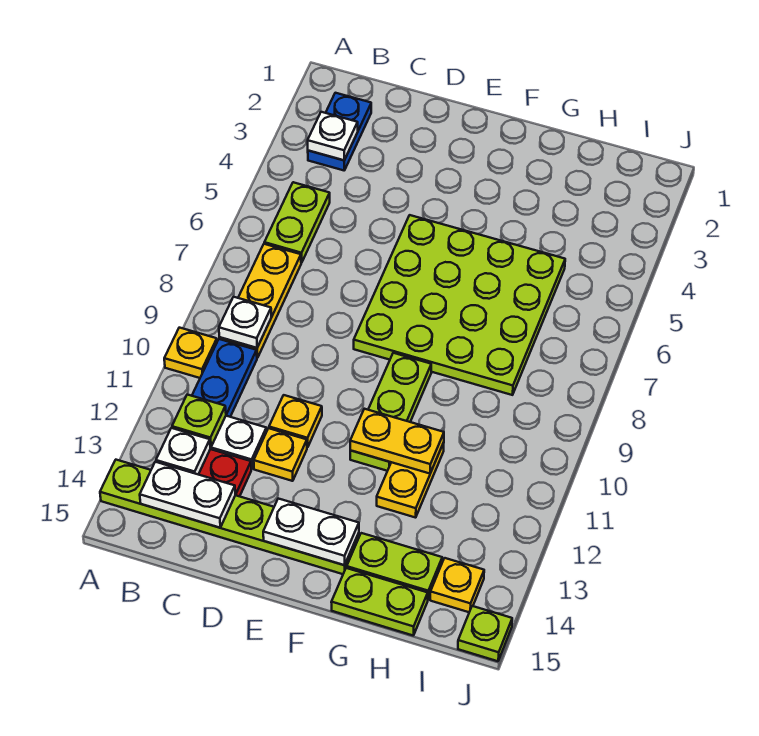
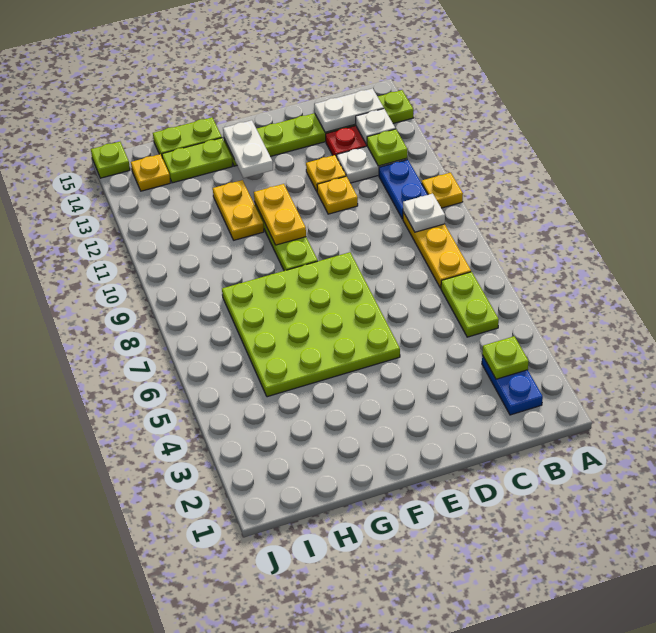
white 1x1 plate [308,112,358,160] -> lime 1x1 plate [482,336,529,379]
white 1x2 plate [263,499,359,565] -> white 1x2 plate turned to [223,120,273,178]
yellow 1x2 plate [350,409,444,474] -> yellow 1x2 plate turned to [254,184,306,245]

